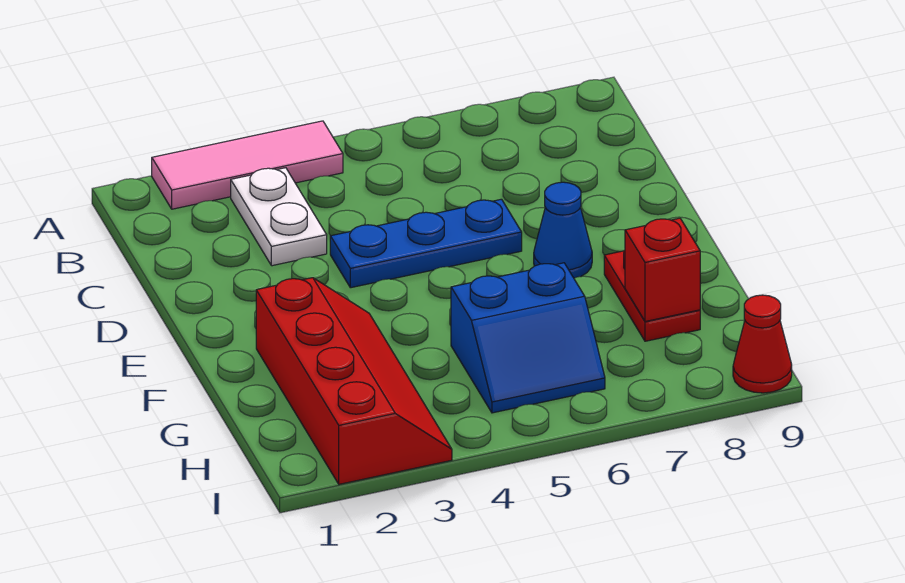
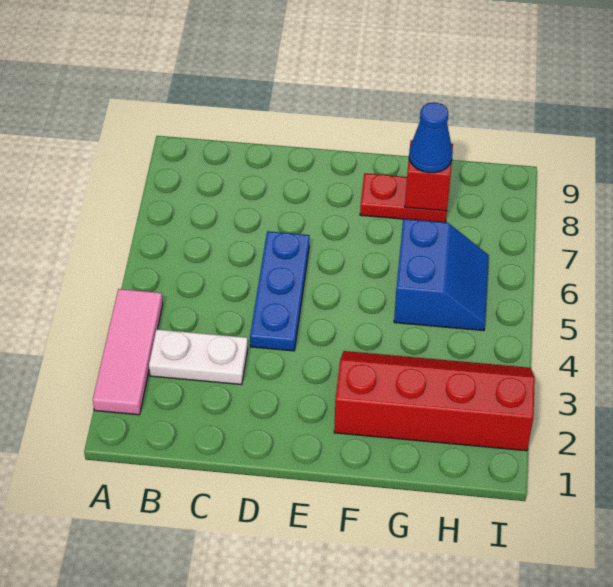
blue 1x1 cone [534,182,592,278] -> blue 1x1 cone moved to [409,102,453,173]
red 1x1 cone [733,295,792,393] -> none

